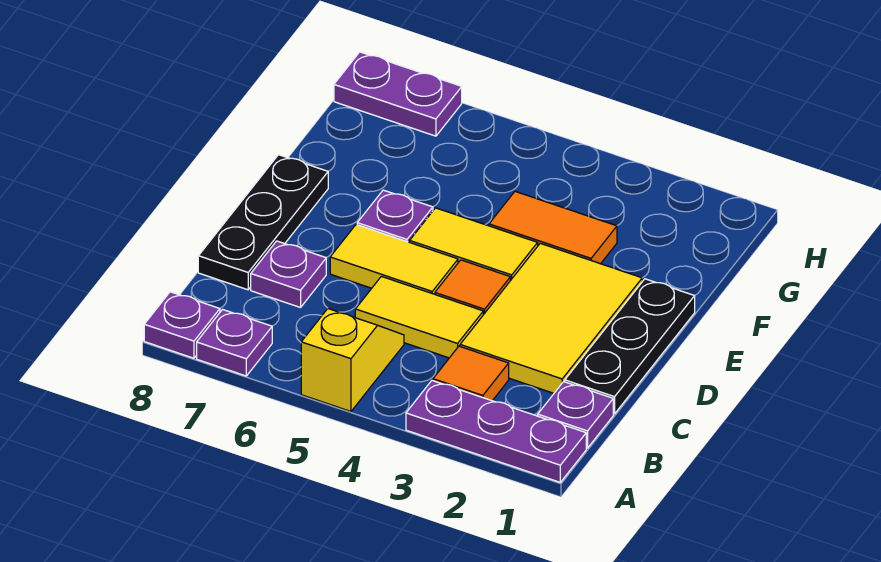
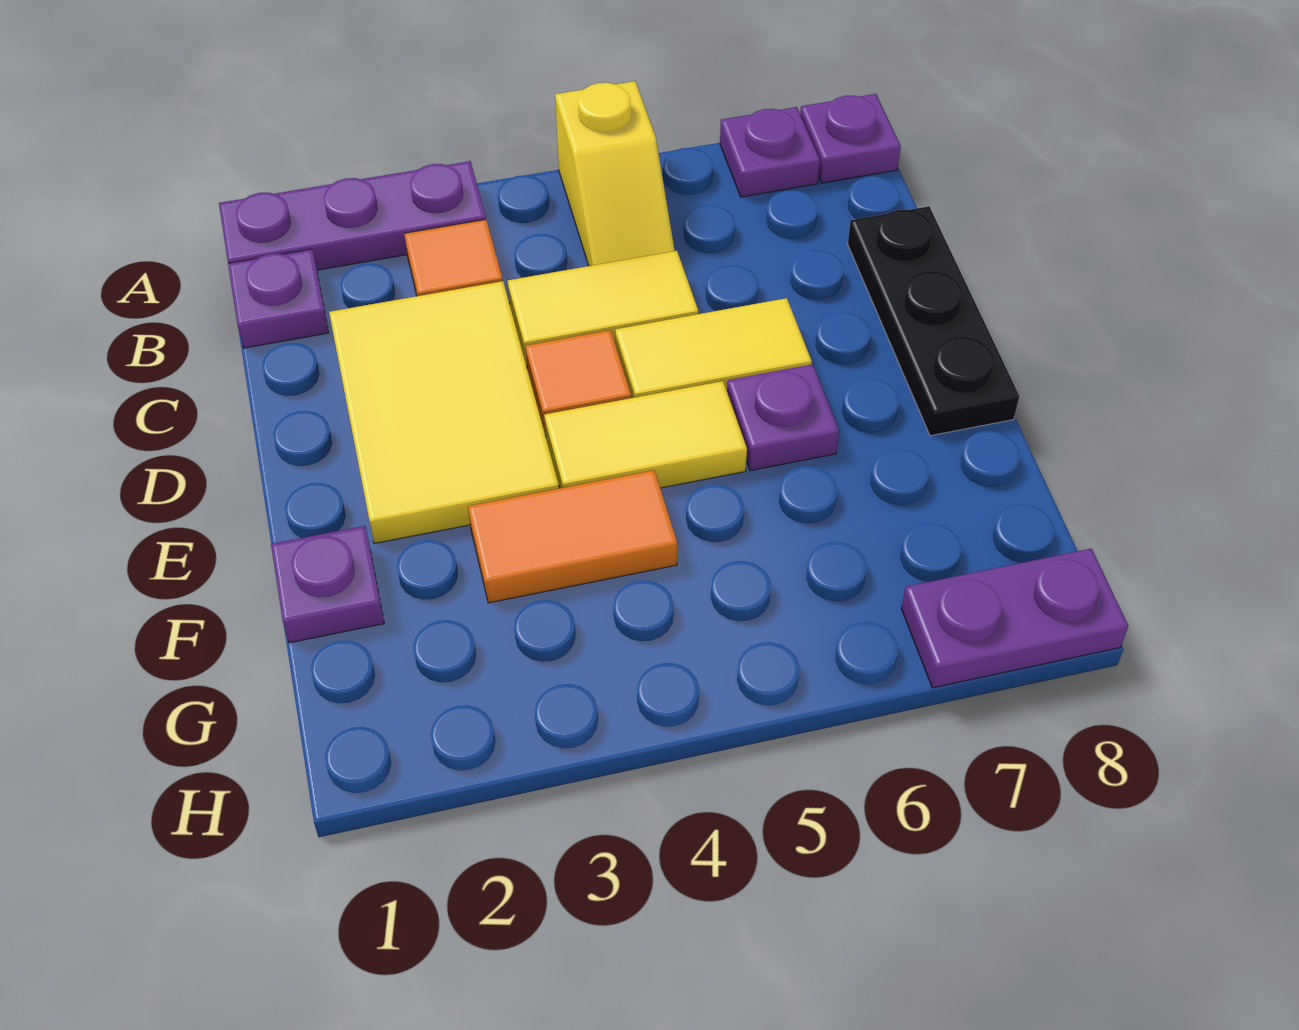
black 1x3 plate [565,279,695,414] -> none
purple 1x1 plate [251,241,326,308] -> purple 1x1 plate moved to [271,526,384,643]

